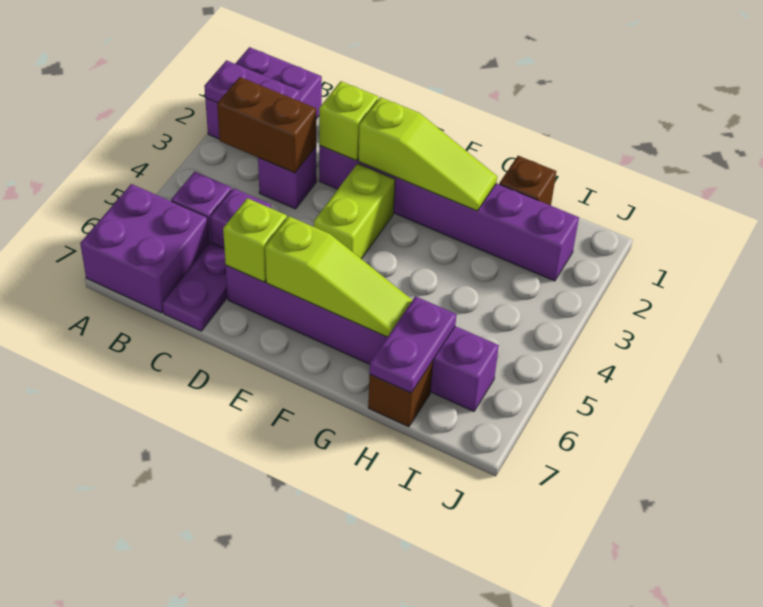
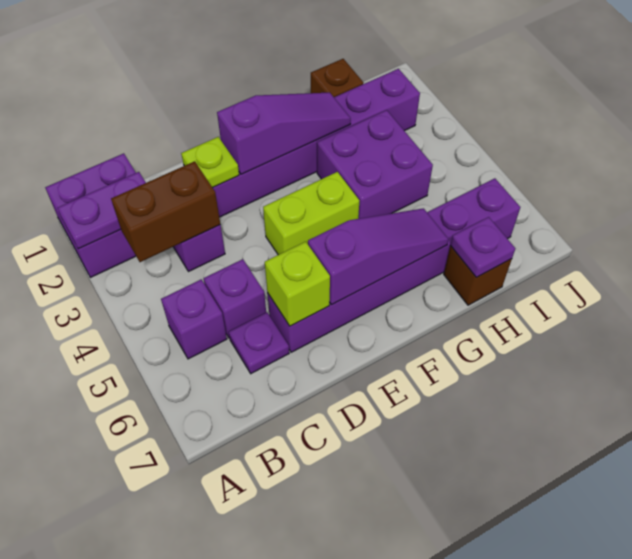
purple 2x2 brick [80,184,209,313] -> purple 2x2 brick moved to [317,110,433,219]
purple 1x2 plate [163,242,228,331] -> purple 1x1 plate [229,312,289,374]
lime 1x1 brick [319,81,378,161] -> lime 1x1 plate [181,137,239,188]
lime 1x3 slope [359,97,497,211] -> purple 1x3 slope [217,92,351,174]
lime 1x2 brick [314,164,395,259] -> lime 1x2 brick turned to [263,172,359,255]
lime 1x3 slope [265,216,412,337] -> purple 1x3 slope [308,208,448,305]
purple 1x2 plate [370,296,457,393] -> purple 1x1 plate [450,217,515,277]

